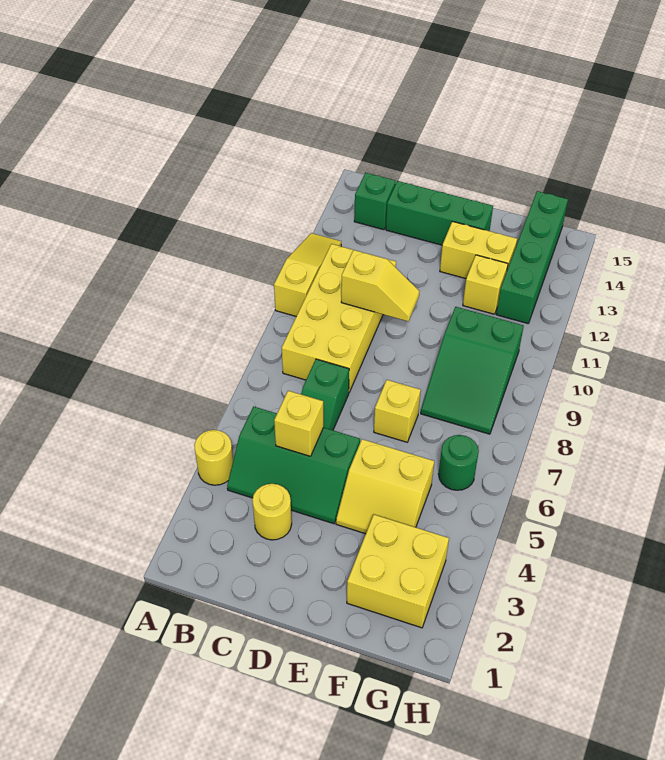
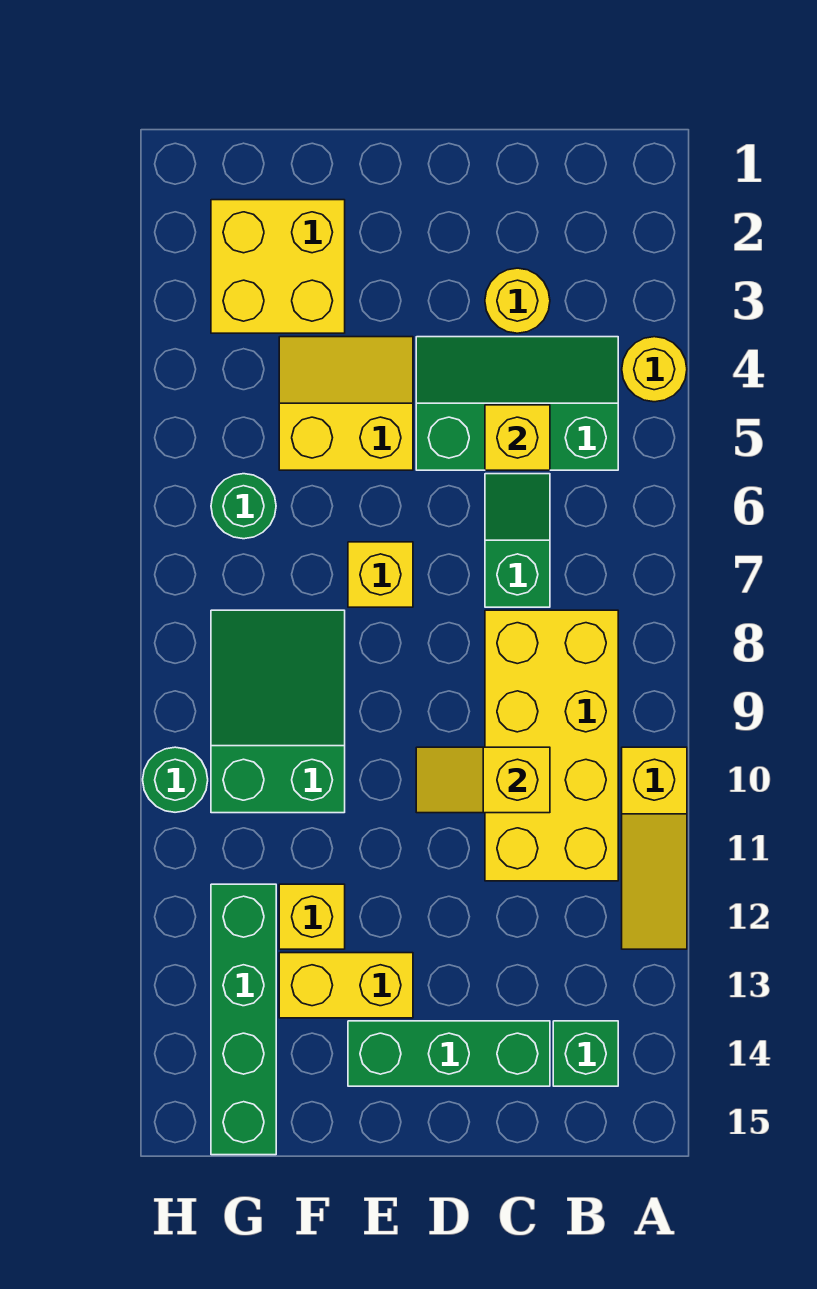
none -> green 1x1 round brick [143,747,208,812]

